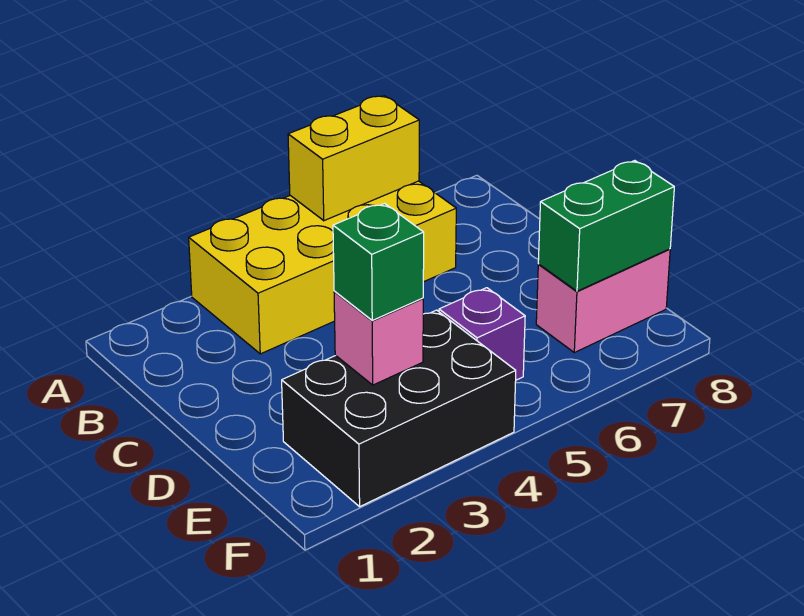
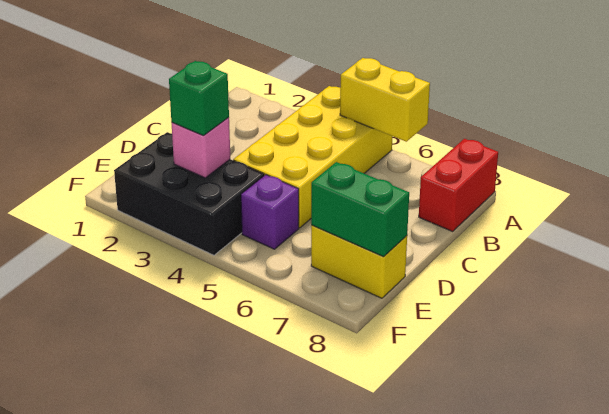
yellow 2x4 brick [189,181,456,354] -> yellow 2x4 brick turned to [233,86,393,228]
none -> red 1x2 brick [419,139,498,231]
pink 1x2 brick [536,249,670,353] -> yellow 1x2 brick [311,225,407,298]

